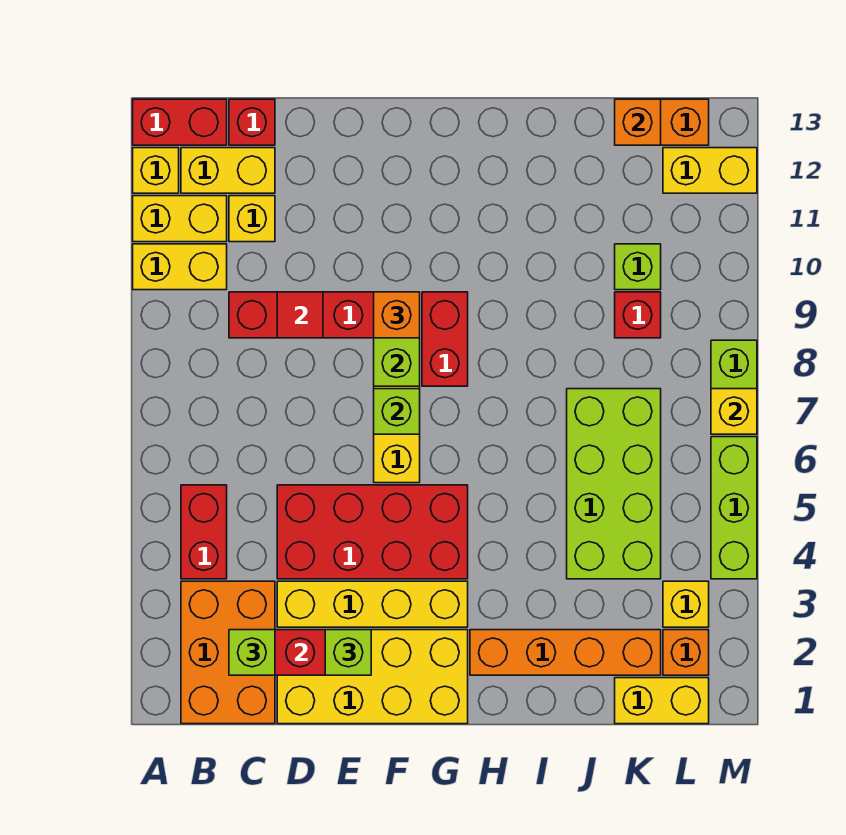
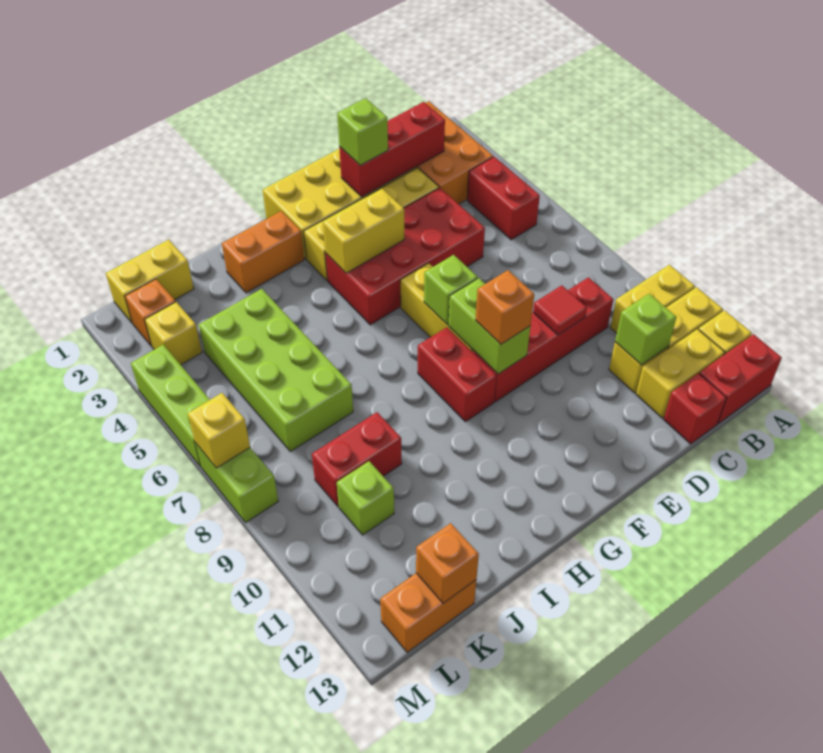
lime 1x1 brick [229,630,275,675] -> lime 1x1 brick moved to [615,294,676,365]
orange 1x4 brick [470,630,661,675] -> orange 1x2 brick [222,211,304,293]
red 1x1 brick [615,292,661,338] -> red 1x2 brick [312,412,402,506]
yellow 1x2 brick [663,148,757,193] -> yellow 1x2 brick moved to [323,189,404,273]

